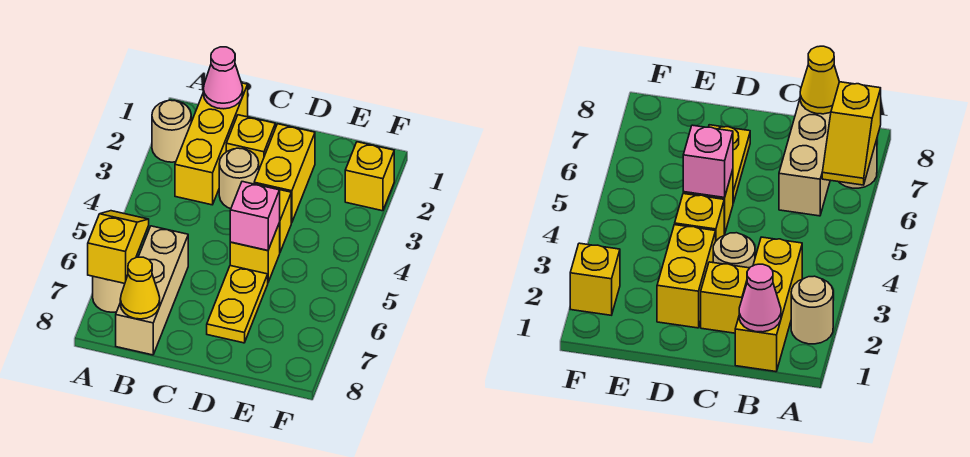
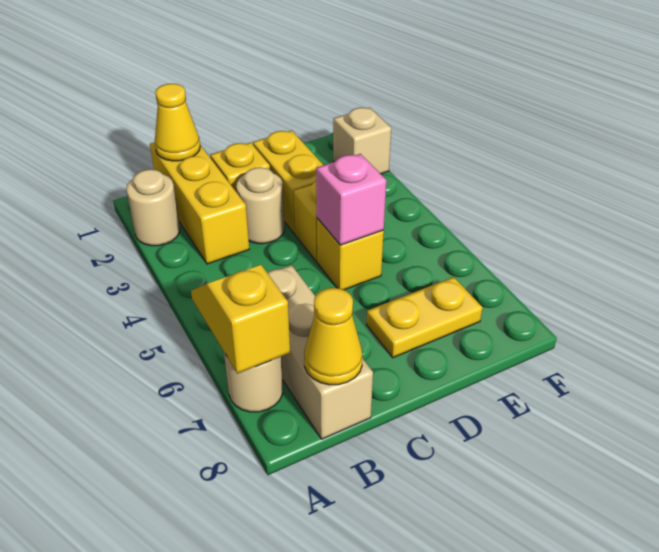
pink 1x1 cone [203,47,243,109] -> yellow 1x1 cone [155,84,200,161]
yellow 1x2 plate [207,266,268,343] -> yellow 1x2 plate turned to [366,277,482,358]
yellow 1x1 brick [345,142,394,211] -> tan 1x1 brick [333,108,391,174]

